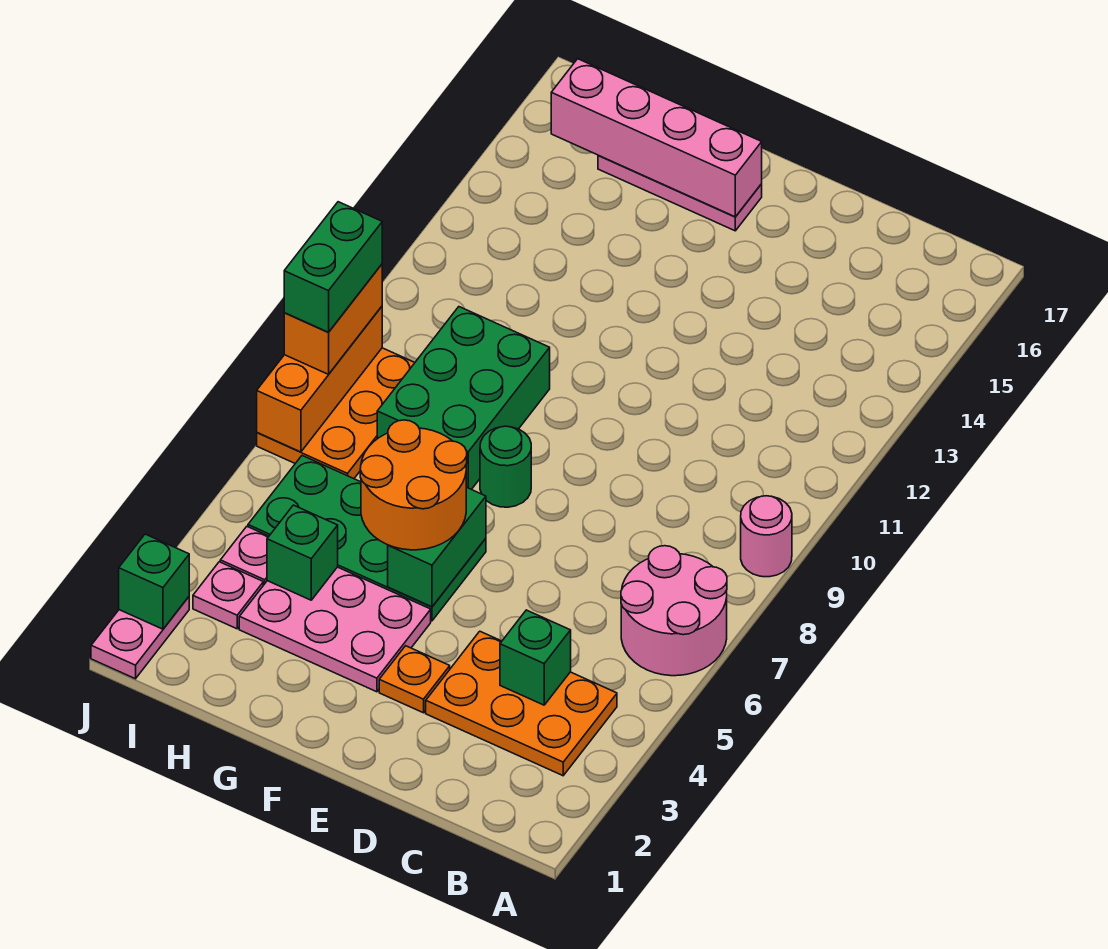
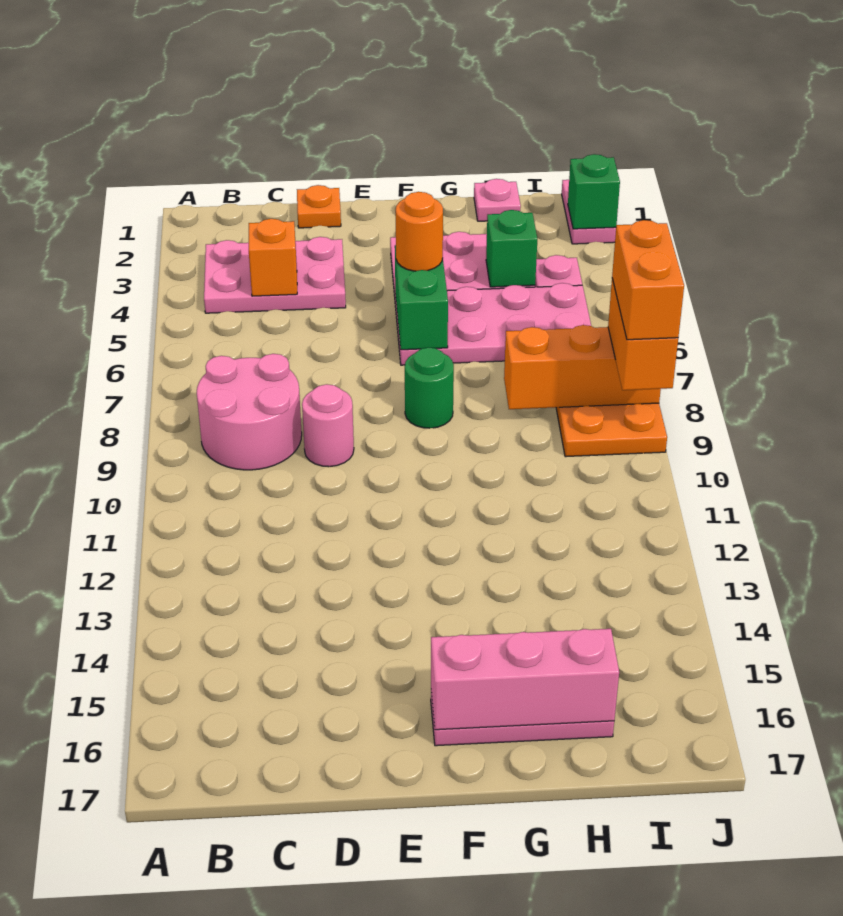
pink 2x2 round brick [621,546,727,676] -> pink 2x2 round brick moved to [197,354,302,470]
pink 1x1 round brick [741,496,792,577] -> pink 1x1 round brick moved to [302,384,354,467]
orange 2x3 plate [426,631,617,776] -> pink 2x3 plate [204,237,346,313]
green 1x1 brick [500,610,571,705] -> orange 1x1 brick [249,219,297,296]
orange 1x1 plate [379,646,450,713] -> orange 1x1 plate moved to [297,185,341,228]
green 2x4 plate [248,456,486,621] -> pink 2x4 plate [395,283,591,365]
orange 2x2 round brick [360,420,467,550] -> orange 1x1 round brick [396,192,443,271]
pink 1x4 brick [551,59,762,217] -> pink 1x3 brick [431,629,619,730]
green 2x3 brick [377,307,550,489] -> none
pink 1x1 plate [193,562,263,629] -> pink 1x1 plate moved to [474,179,521,221]
orange 1x3 brick [257,307,382,452] -> orange 1x3 brick turned to [504,325,661,409]
green 1x2 brick [284,202,382,332] -> orange 1x2 brick [612,220,684,340]

